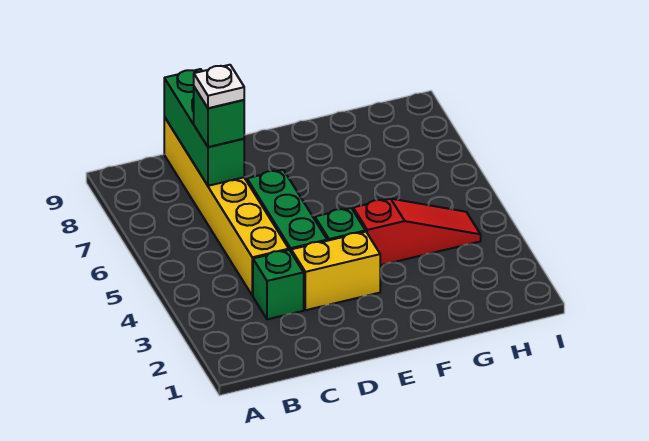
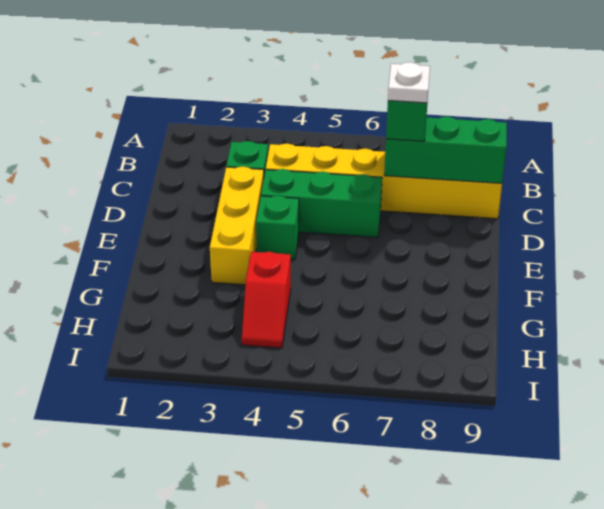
yellow 1x2 brick [291,232,380,310] -> yellow 1x3 brick [210,166,264,285]
red 1x3 slope [353,199,481,265] -> red 1x2 slope [242,252,291,348]

